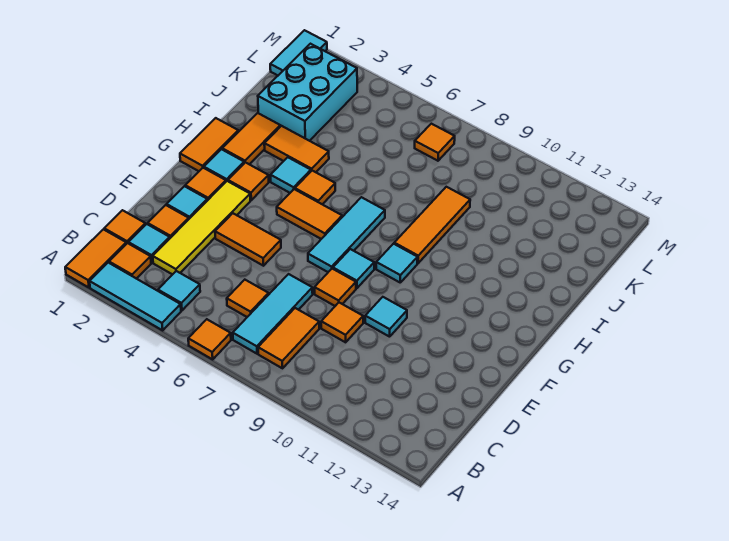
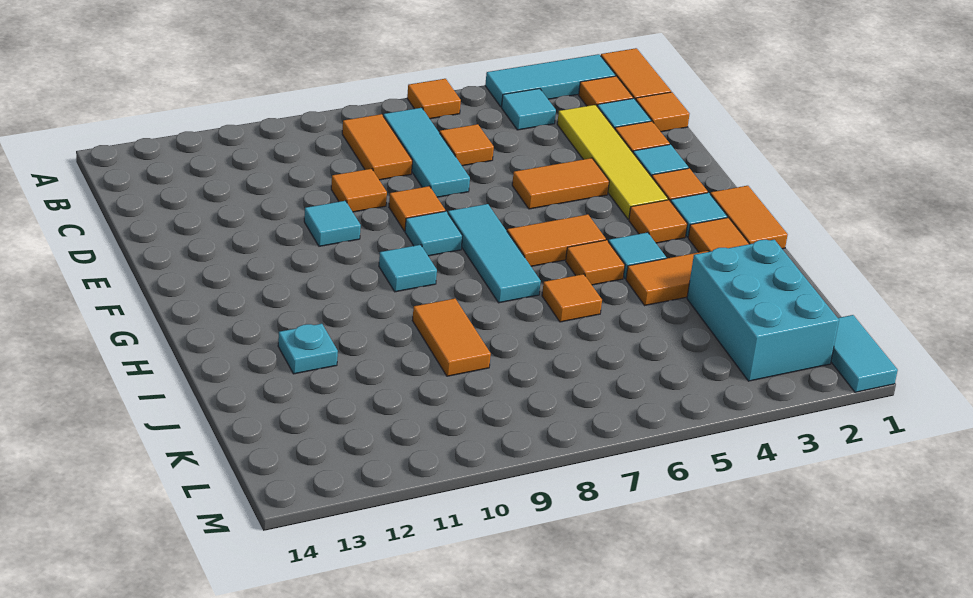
orange 1x3 tile [394,187,470,263] -> orange 1x2 tile [412,299,491,376]
none -> cyan 1x1 plate [278,324,338,374]
orange 1x1 tile [415,124,455,161] -> orange 1x1 tile moved to [542,274,602,322]

